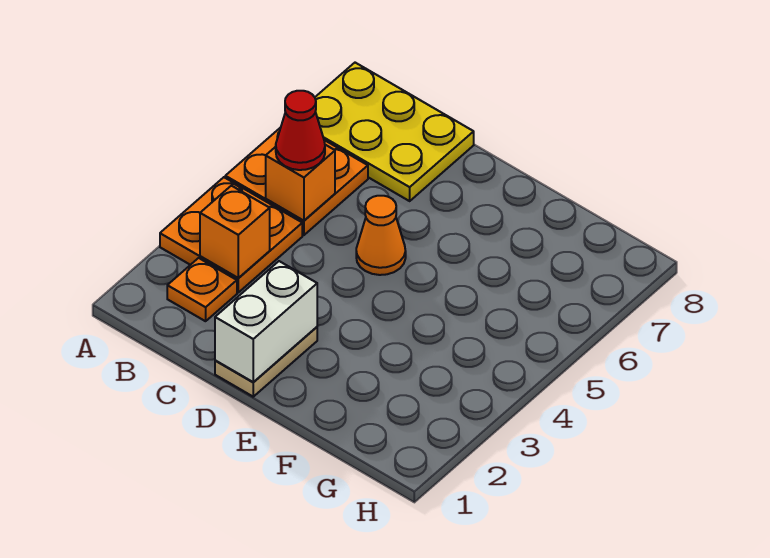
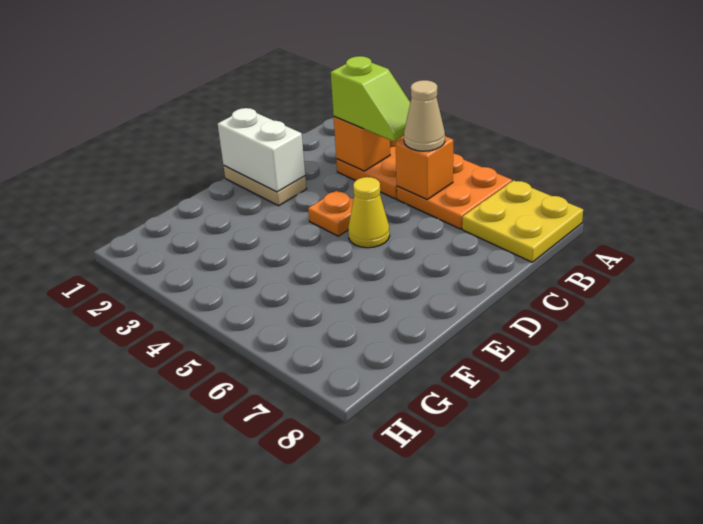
yellow 2x3 plate [315,63,474,201] -> yellow 2x2 plate [462,180,583,262]
orange 1x1 plate [167,258,237,321] -> orange 1x1 plate moved to [308,191,354,236]
none -> lime 1x2 slope [331,56,410,141]
red 1x1 cone [276,91,325,170] -> tan 1x1 cone [404,80,445,151]
orange 1x1 cone [356,196,406,275] -> yellow 1x1 cone [348,177,390,248]

